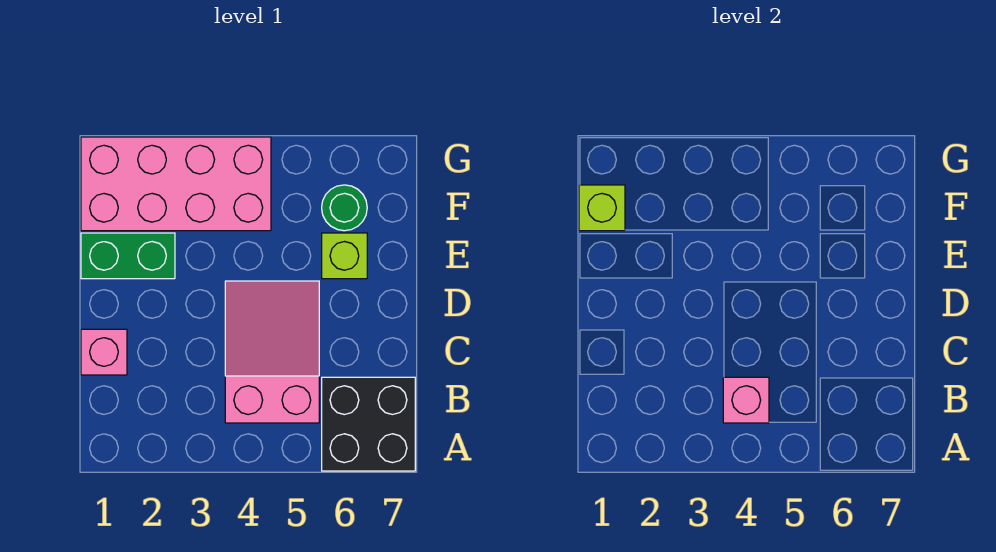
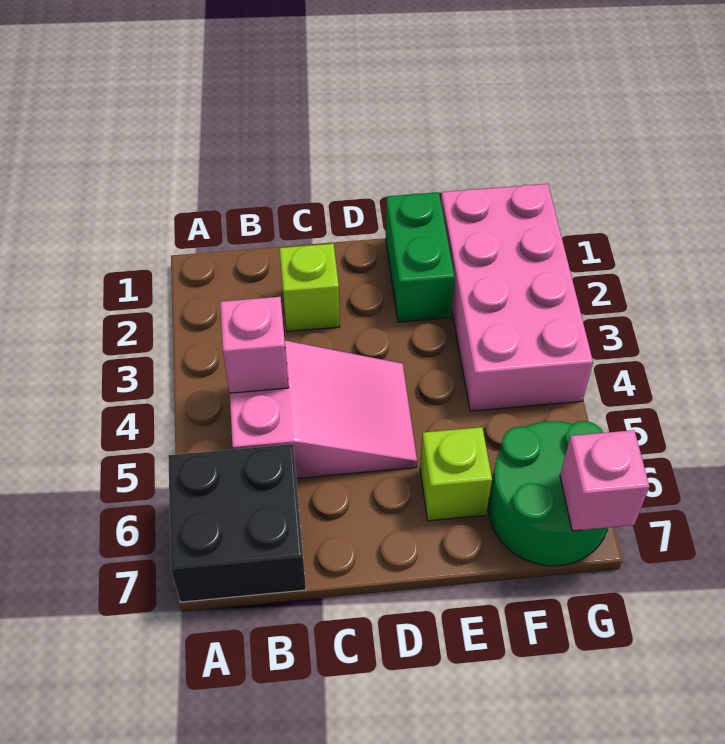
pink 1x1 brick [81,329,127,375] -> pink 1x1 brick moved to [560,430,649,531]
lime 1x1 brick [579,185,625,231] -> lime 1x1 brick moved to [279,244,340,332]
green 1x1 round brick [322,185,367,231] -> green 2x2 round brick [488,421,608,566]

